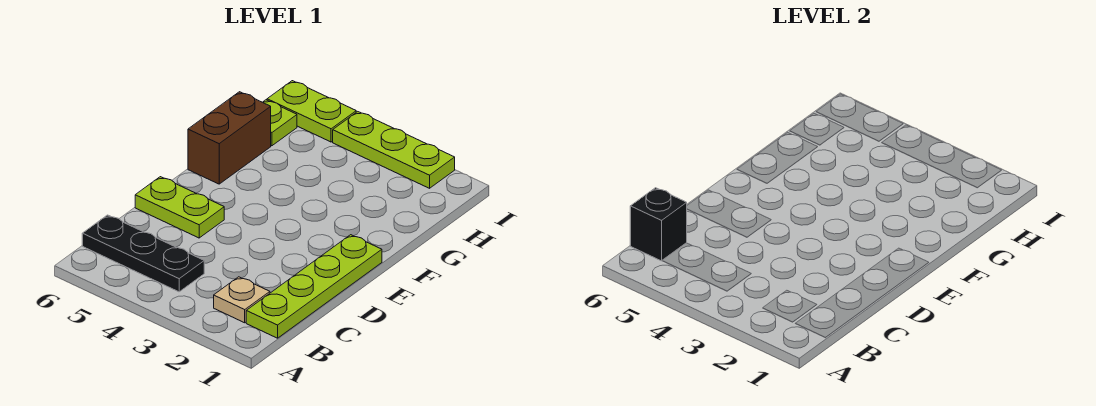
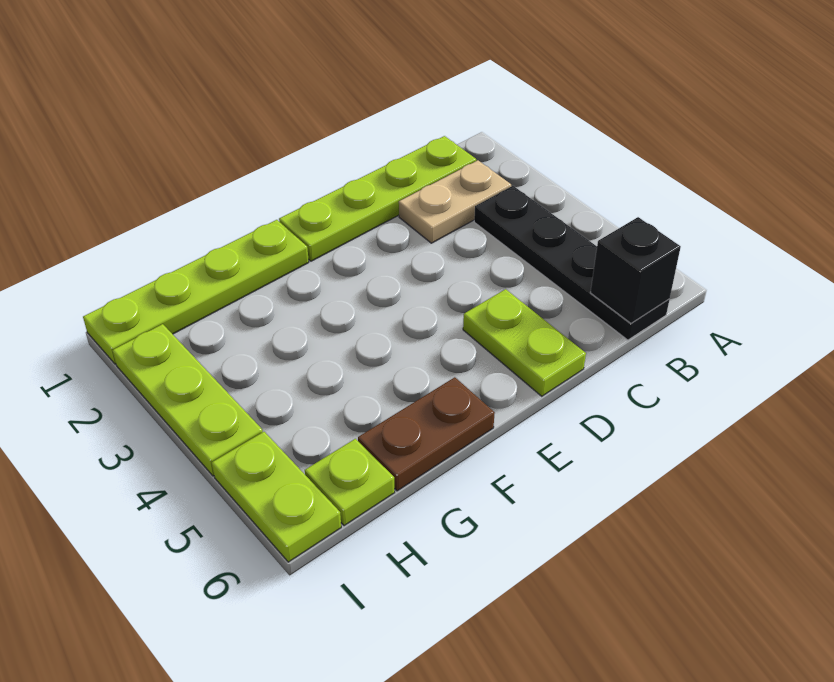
tan 1x1 plate [214,277,270,323] -> tan 1x2 plate [399,160,511,243]
black 1x3 plate [82,215,204,292] -> black 1x4 plate [474,186,670,340]
none -> lime 1x4 plate [83,220,309,364]
brown 1x2 brick [188,92,271,184] -> brown 1x2 plate [358,377,495,491]

